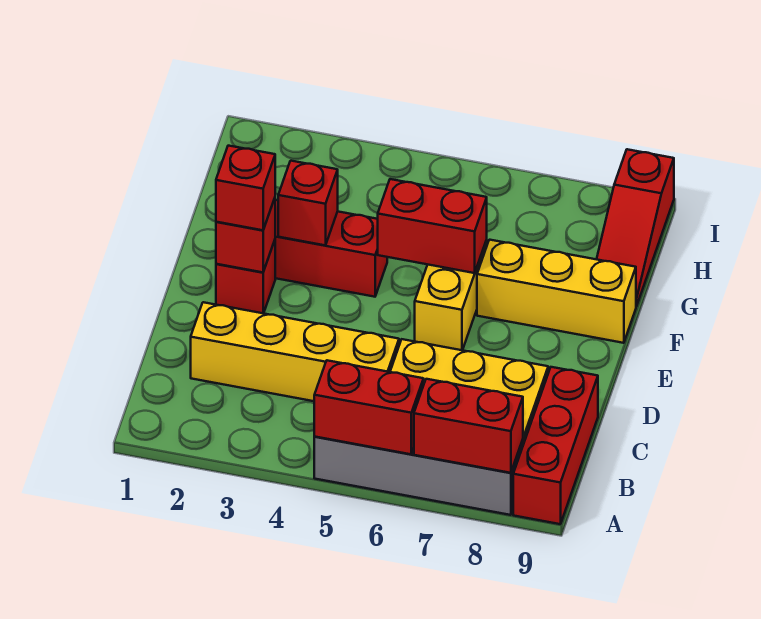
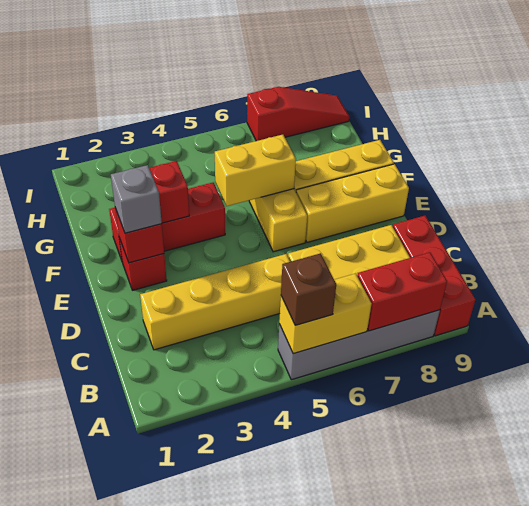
red 1x2 brick [314,360,424,454] -> yellow 1x2 brick [279,273,372,354]
none -> brown 1x1 brick [281,253,336,325]
red 1x1 brick [216,146,275,230] -> grey 1x1 brick [111,165,162,233]
none -> yellow 1x3 brick [296,164,409,242]
red 1x2 brick [378,179,487,273] -> yellow 1x2 brick [215,135,296,206]
red 1x3 slope [597,149,674,306] -> red 1x3 slope turned to [247,87,349,141]

